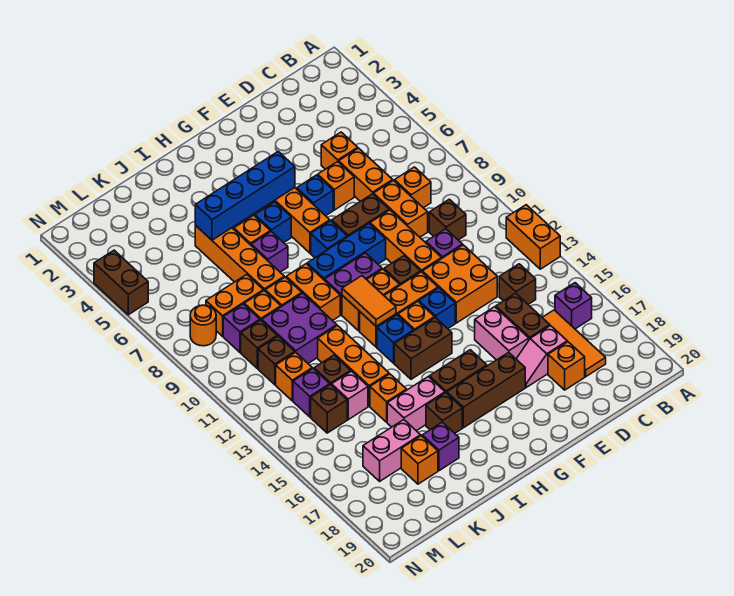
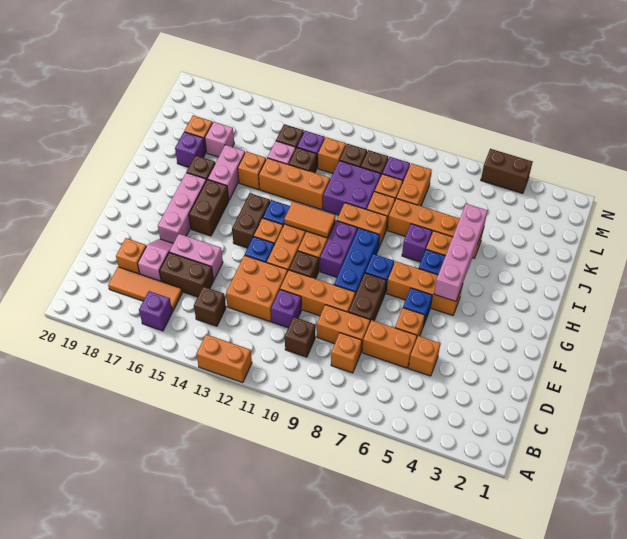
brown 1x3 brick [447,352,525,428] -> pink 1x3 brick [158,173,206,243]
blue 1x4 brick [195,151,295,240] -> pink 1x4 brick [434,204,488,301]
pink 1x2 brick [363,420,421,481] -> pink 1x1 brick [205,122,234,157]
orange 1x1 round brick [190,305,216,346] -> none

